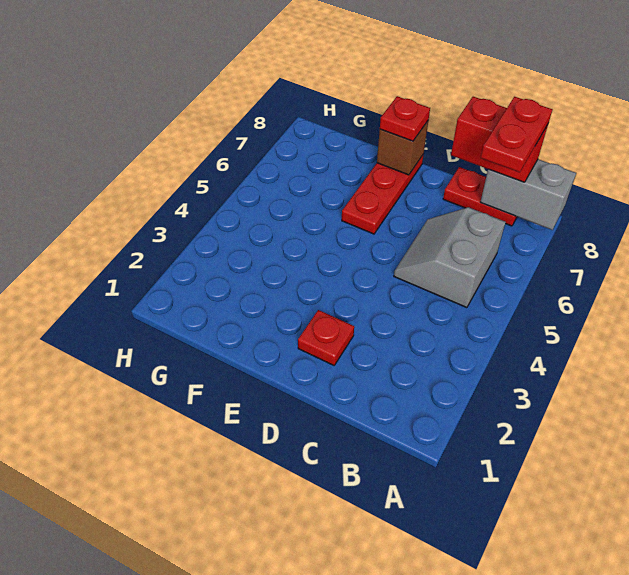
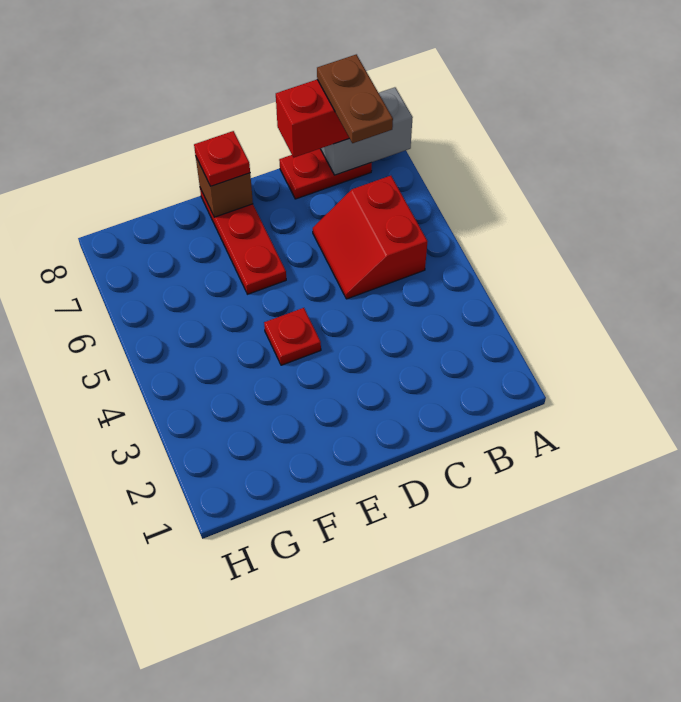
grey 2x2 slope [394,207,506,308] -> red 2x2 slope [313,176,428,299]
red 1x2 plate [481,97,553,172] -> brown 1x2 plate [317,54,393,143]
red 1x1 plate [298,310,354,365] -> red 1x1 plate moved to [264,308,321,365]

